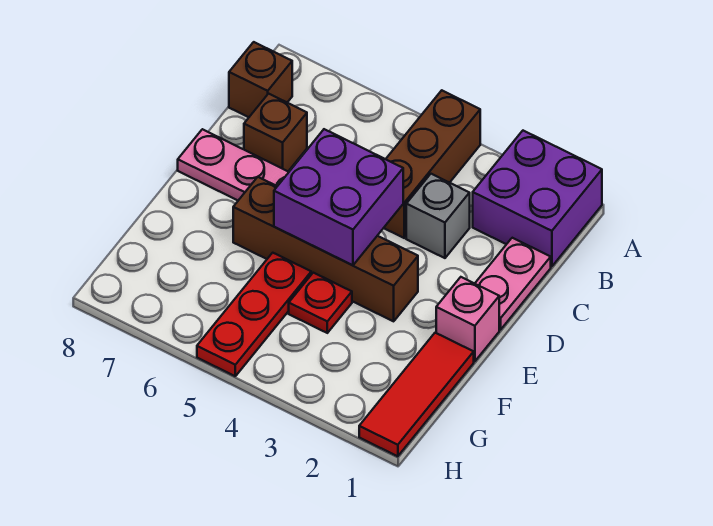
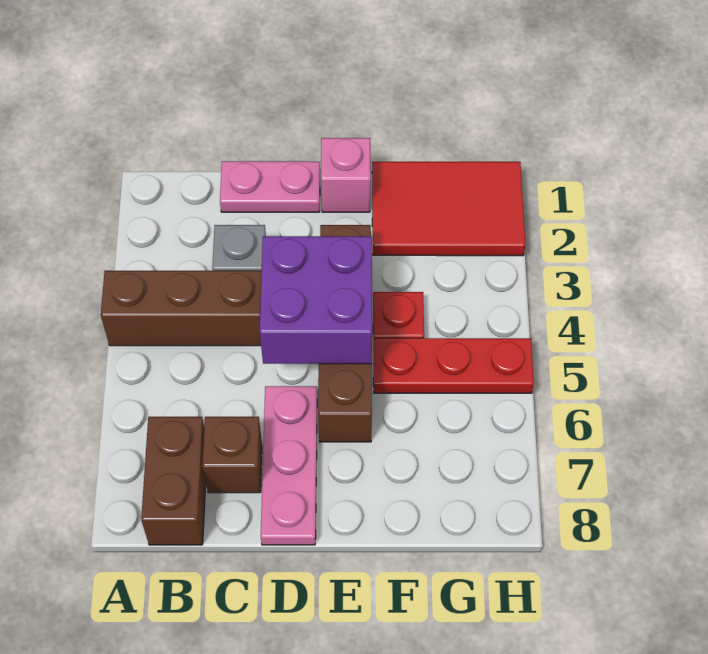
purple 2x2 brick [473,131,602,267] -> none
brown 1x1 brick [229,42,292,117] -> brown 1x2 brick [141,417,206,545]
red 1x3 tile [359,333,474,456] -> red 2x3 tile [372,162,526,256]

